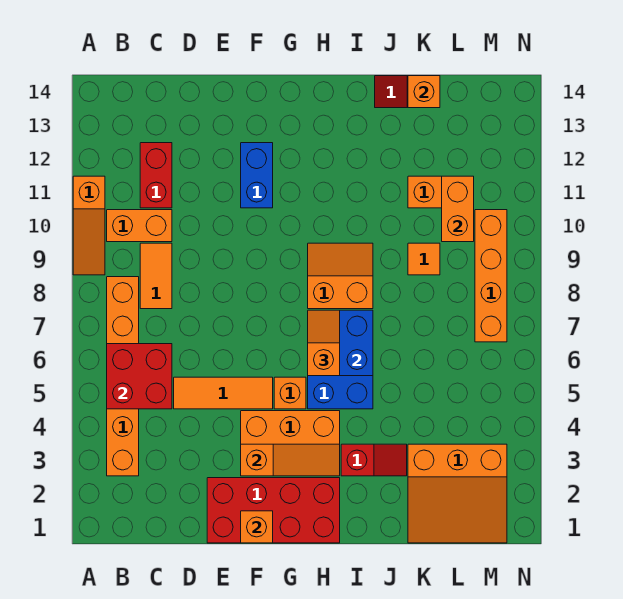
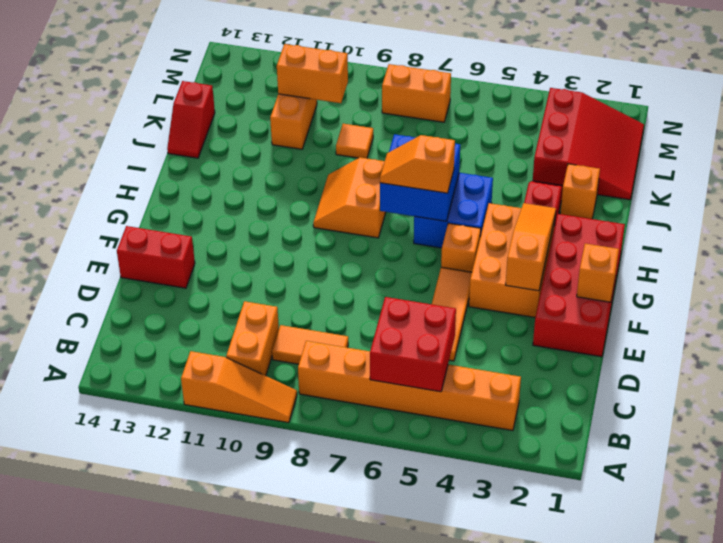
red 1x2 brick [140,143,172,208] -> red 1x2 brick moved to [117,226,195,288]
blue 1x2 brick [241,143,273,208] -> none
orange 3x3 slope [408,444,507,543] -> red 3x3 slope [533,88,644,200]
orange 1x1 brick [408,76,440,108] -> orange 1x1 brick moved to [560,164,600,219]
orange 1x4 brick [475,210,507,342] -> orange 1x2 brick [382,64,451,122]

